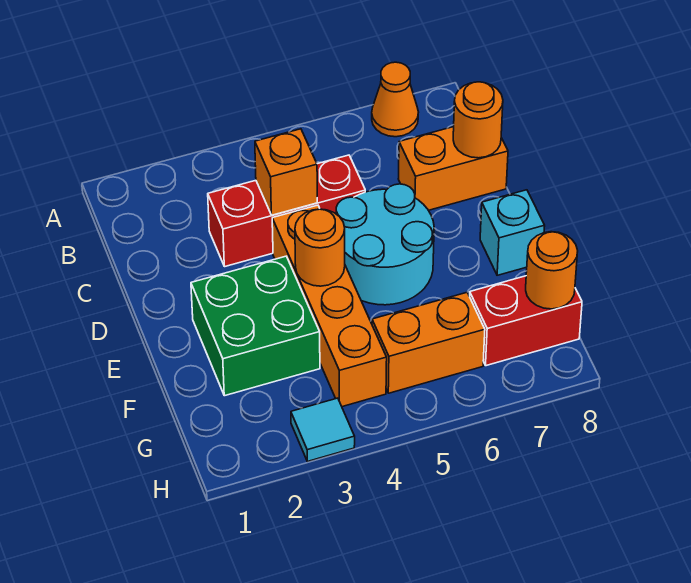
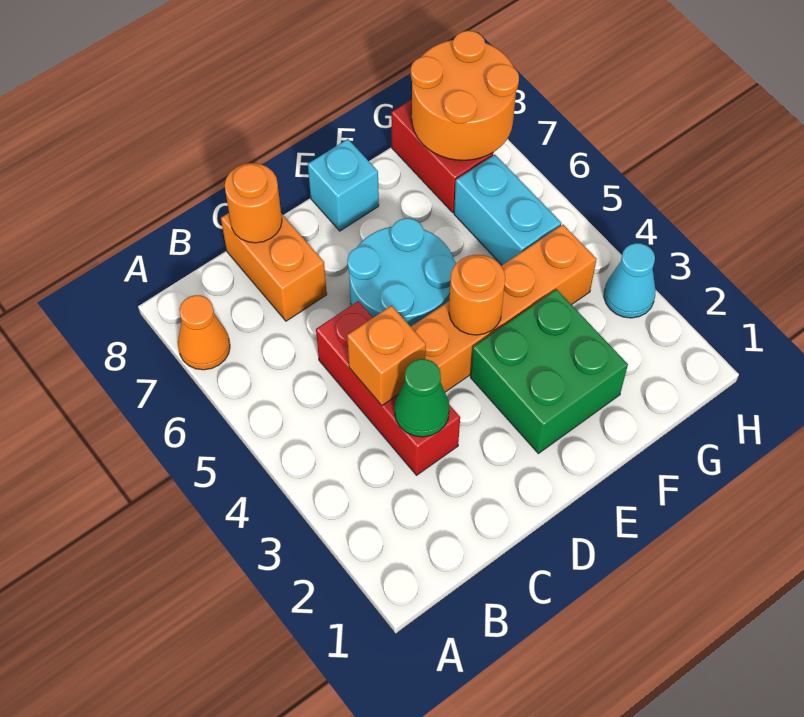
none -> green 1x1 cone [395,359,449,437]
orange 1x2 brick [372,292,485,393] -> cyan 1x2 brick [454,155,561,265]
orange 1x1 round brick [526,232,578,309] -> orange 2x2 round brick [411,31,519,160]
cyan 1x1 tile [291,398,355,461] -> cyan 1x1 cone [604,243,656,318]

